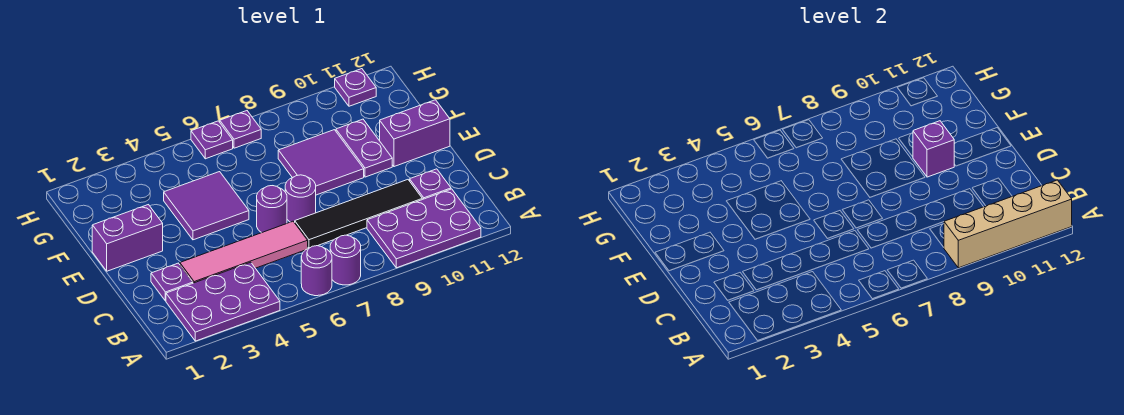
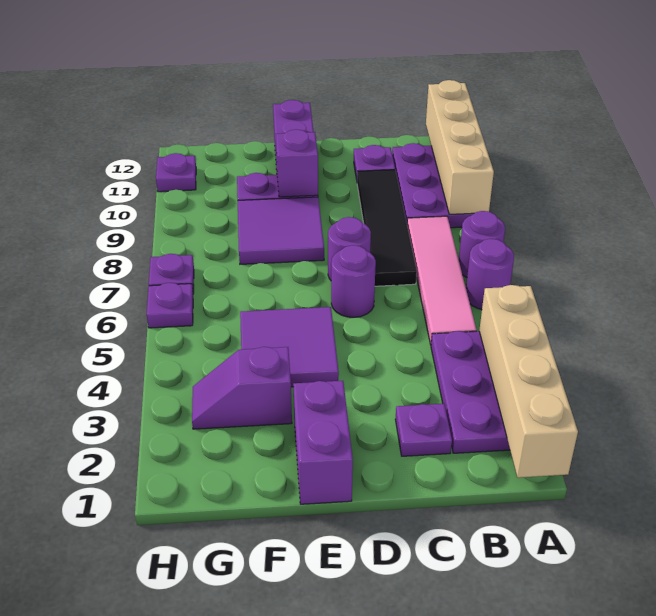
none -> tan 1x4 brick [479,285,578,478]
pink 1x4 tile [180,221,308,283] -> pink 1x4 tile moved to [407,216,477,345]
none -> purple 1x2 slope [192,347,292,429]

